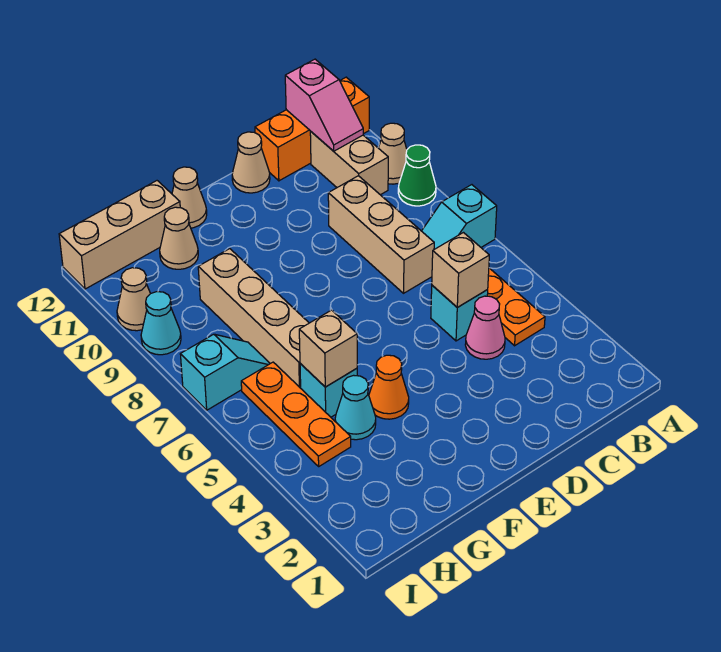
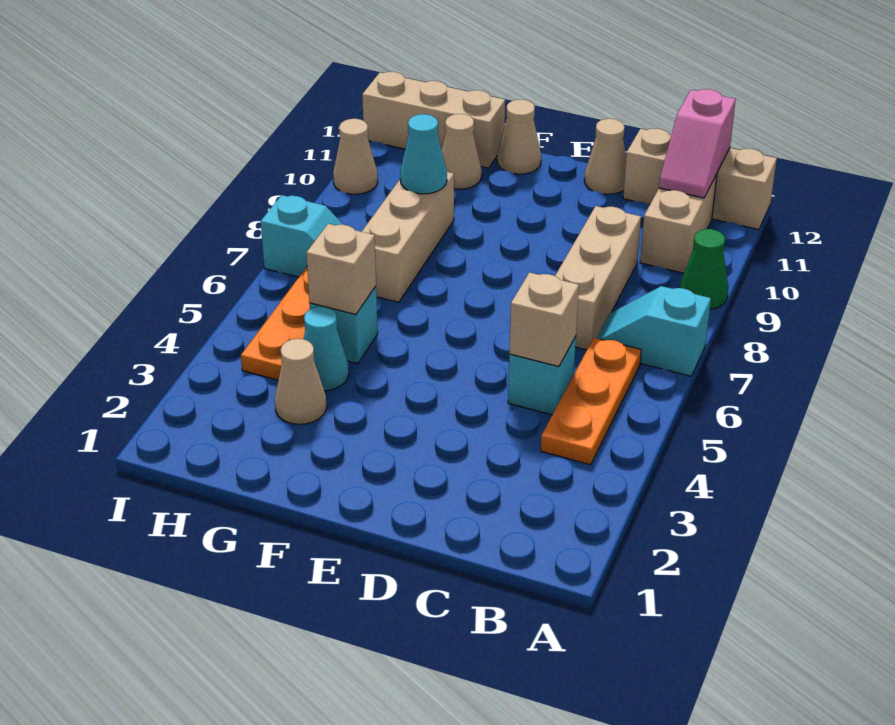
tan 1x1 cone [379,123,407,184] -> tan 1x1 cone moved to [275,339,327,424]
orange 1x3 brick [255,77,369,181] -> tan 1x3 brick [623,129,777,230]
pink 1x1 cone [465,296,505,359] -> none
orange 1x1 cone [369,355,409,419] -> none
tan 1x4 brick [198,249,309,388] -> tan 1x3 brick [362,172,454,302]
cyan 1x1 cone [141,292,181,355] -> cyan 1x1 cone moved to [400,114,447,194]

